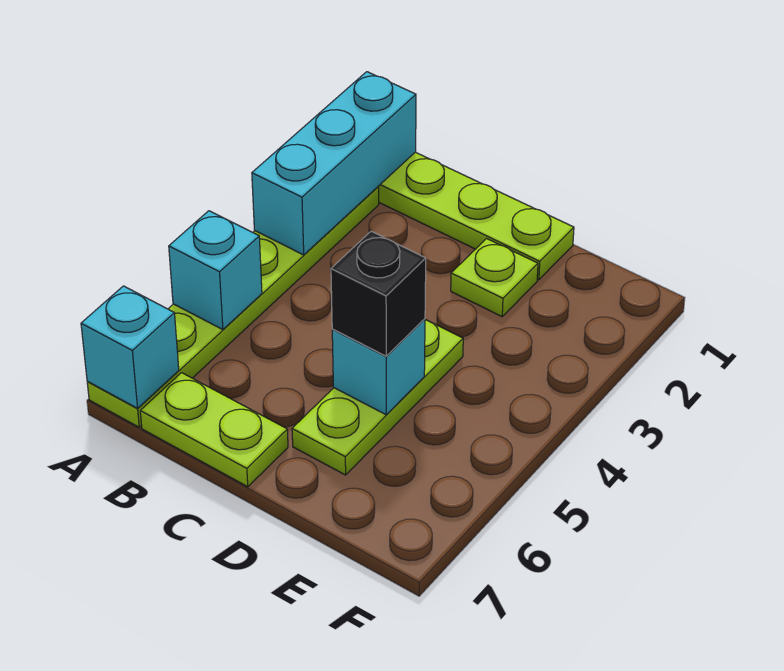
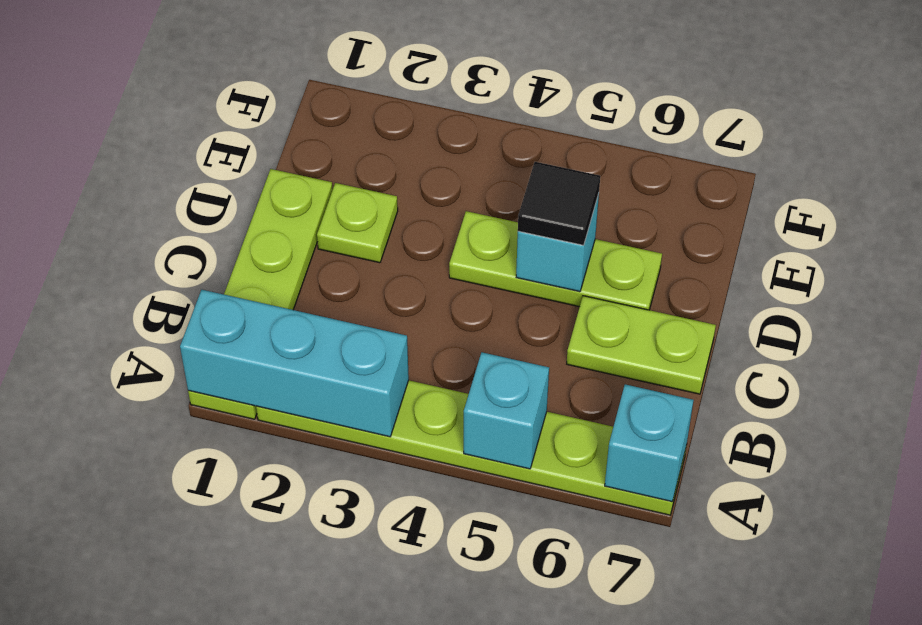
lime 1x2 plate [140,373,288,487] -> lime 1x2 plate turned to [567,296,716,394]
black 1x1 brick [331,231,426,356] -> black 1x1 tile [518,162,600,245]

